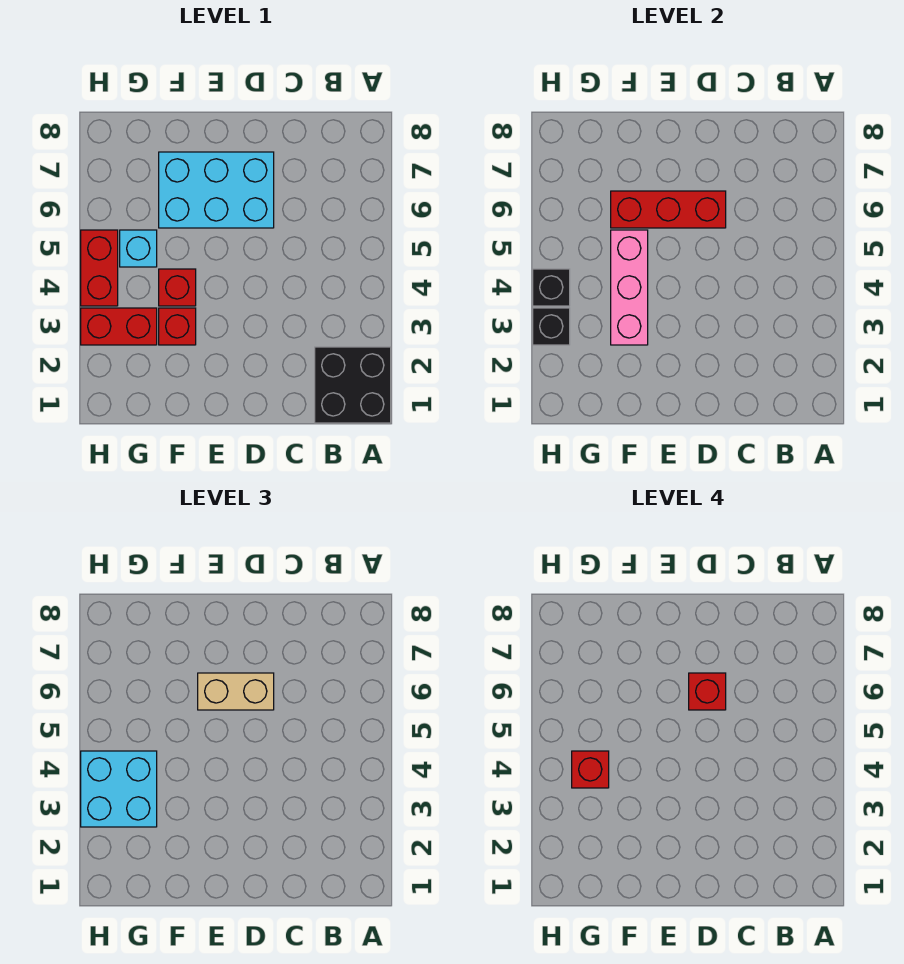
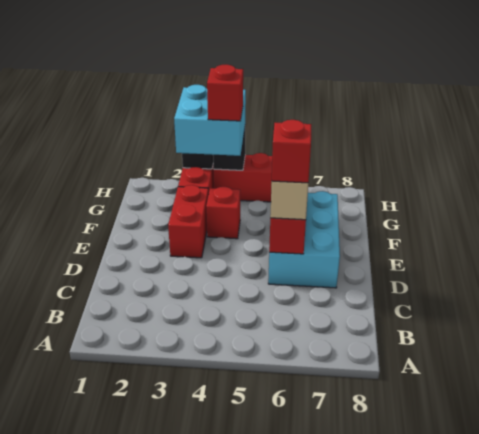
black 2x2 brick [315,347,391,423] -> none
red 1x1 brick [159,308,196,345] -> red 1x2 brick [168,185,209,258]
pink 1x3 brick [611,230,648,345] -> none
cyan 1x1 brick [120,230,157,267] -> none

